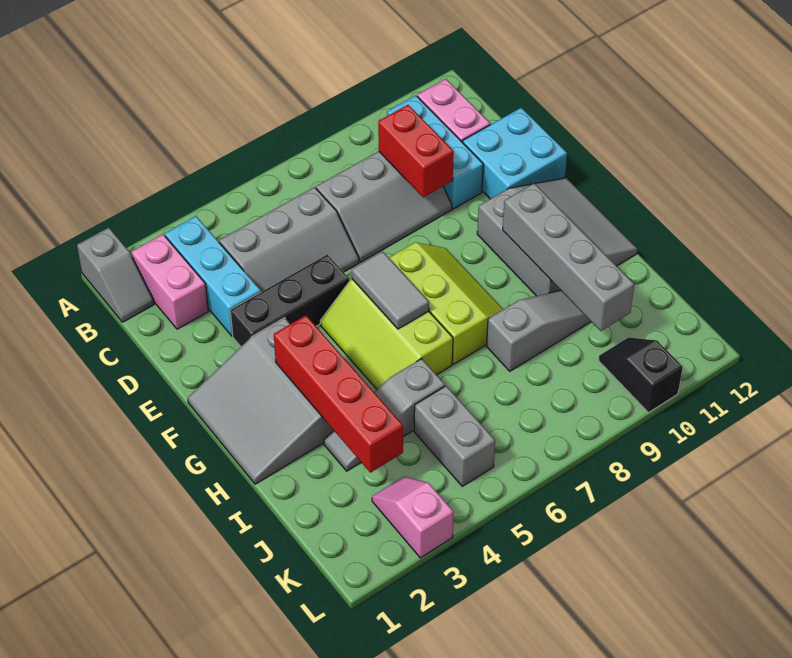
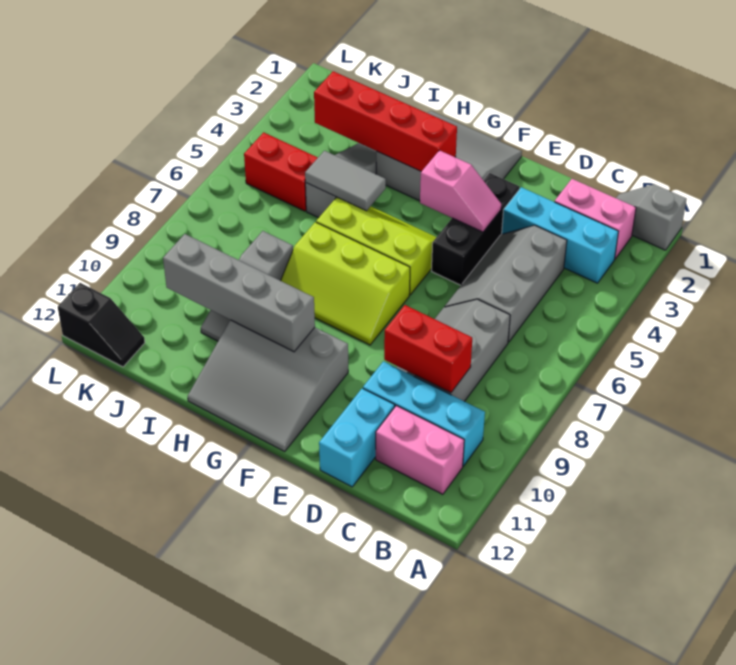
cyan 2x2 brick [463,108,567,199] -> cyan 1x2 brick [319,388,395,487]
grey 1x2 tile [352,252,429,329] -> grey 1x2 tile moved to [305,151,386,211]
grey 1x2 brick [414,386,495,486] -> red 1x2 brick [244,132,318,211]
pink 1x2 slope [372,477,454,558] -> pink 1x2 slope moved to [420,150,501,232]
black 1x2 slope [598,337,683,413] -> black 1x2 slope moved to [58,283,145,367]

